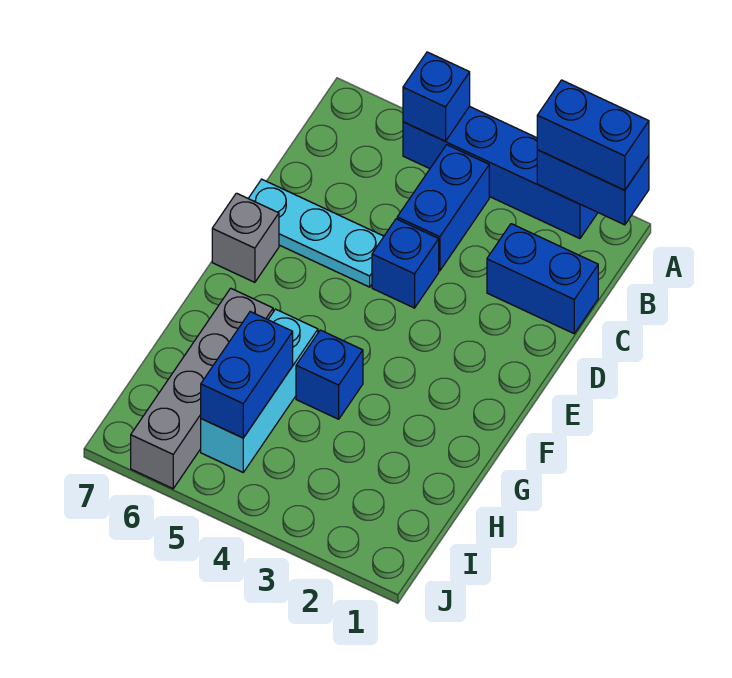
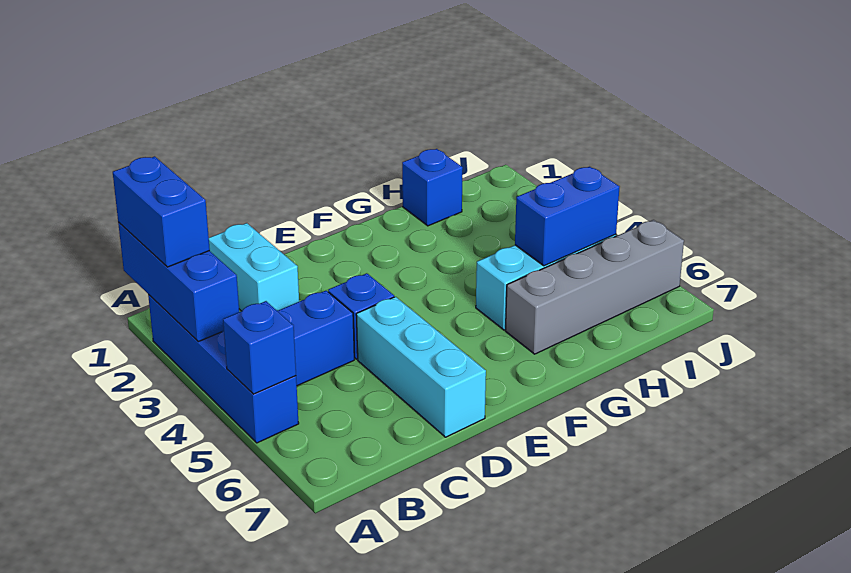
blue 1x2 brick [537,150,649,225] -> blue 1x3 brick [118,222,239,342]
blue 1x2 brick [487,224,598,334] -> cyan 1x2 brick [209,223,299,311]
cyan 1x3 plate [248,179,384,287] -> cyan 1x3 brick [356,297,486,437]
grey 1x1 brick [212,193,279,282] -> none
blue 1x1 brick [296,330,363,419] -> blue 1x1 brick moved to [402,149,463,226]

